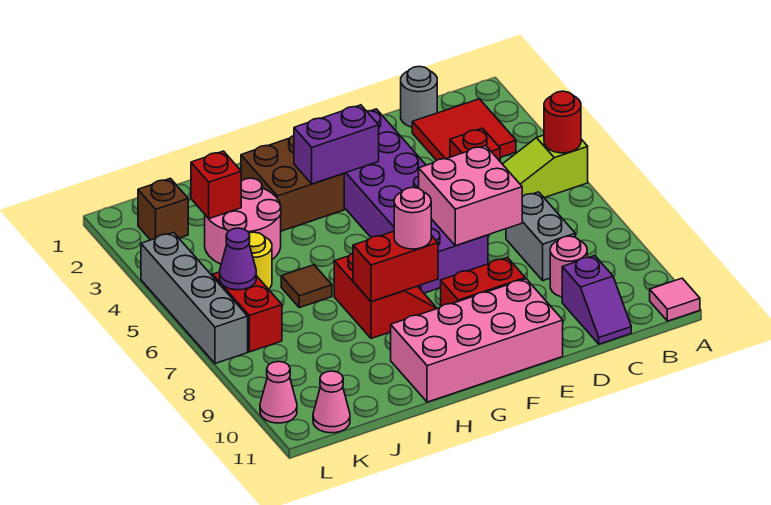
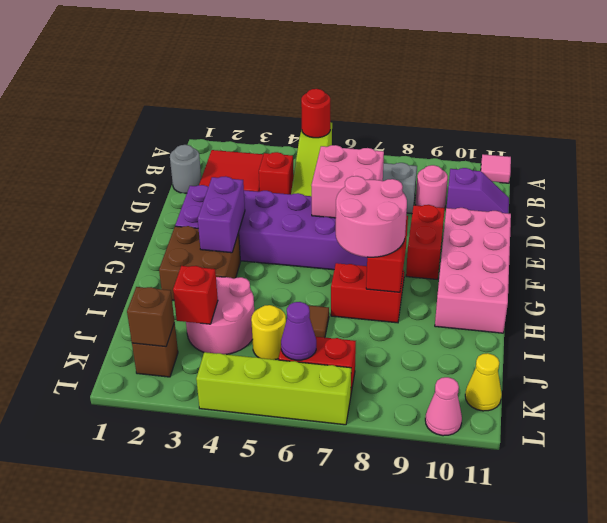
pink 1x1 round brick [394,187,431,249] -> pink 2x2 round brick [336,176,407,257]
none -> brown 1x1 brick [127,287,175,347]
pink 1x1 cone [313,371,350,433] -> yellow 1x1 cone [465,353,502,411]
grey 1x4 brick [141,232,248,364] -> lime 1x4 brick [196,352,351,425]

